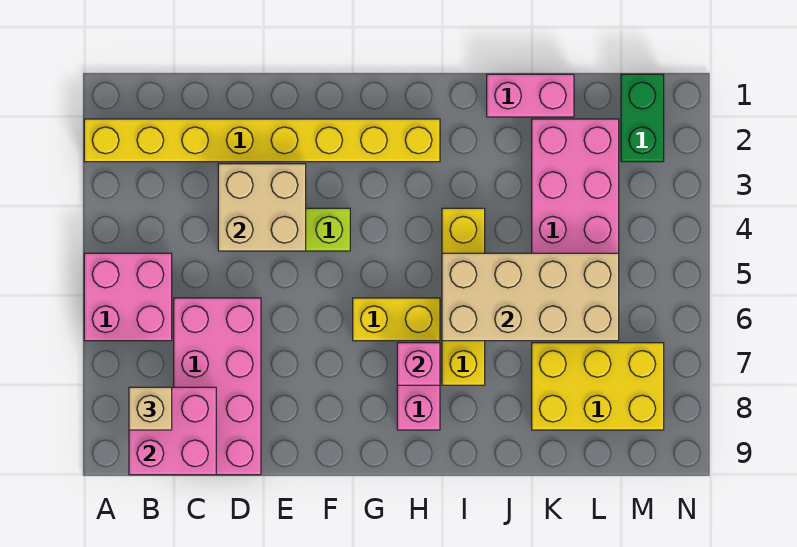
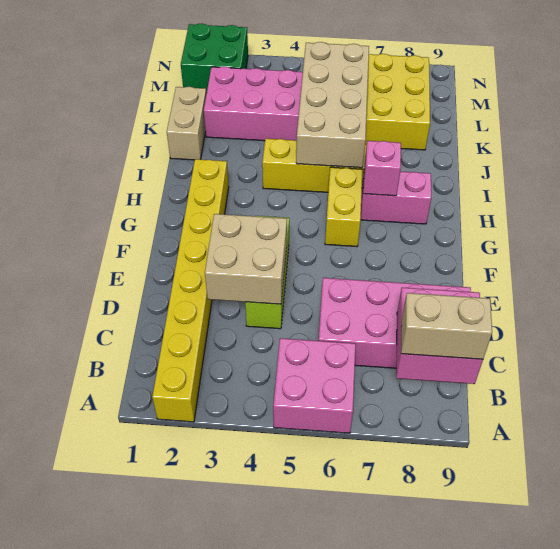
tan 1x1 brick [129,387,172,430] -> tan 1x2 brick [401,293,492,359]
pink 1x2 brick [487,74,574,117] -> tan 1x2 brick [167,87,206,160]
green 1x2 brick [621,74,664,162] -> green 2x2 brick [181,23,248,93]

